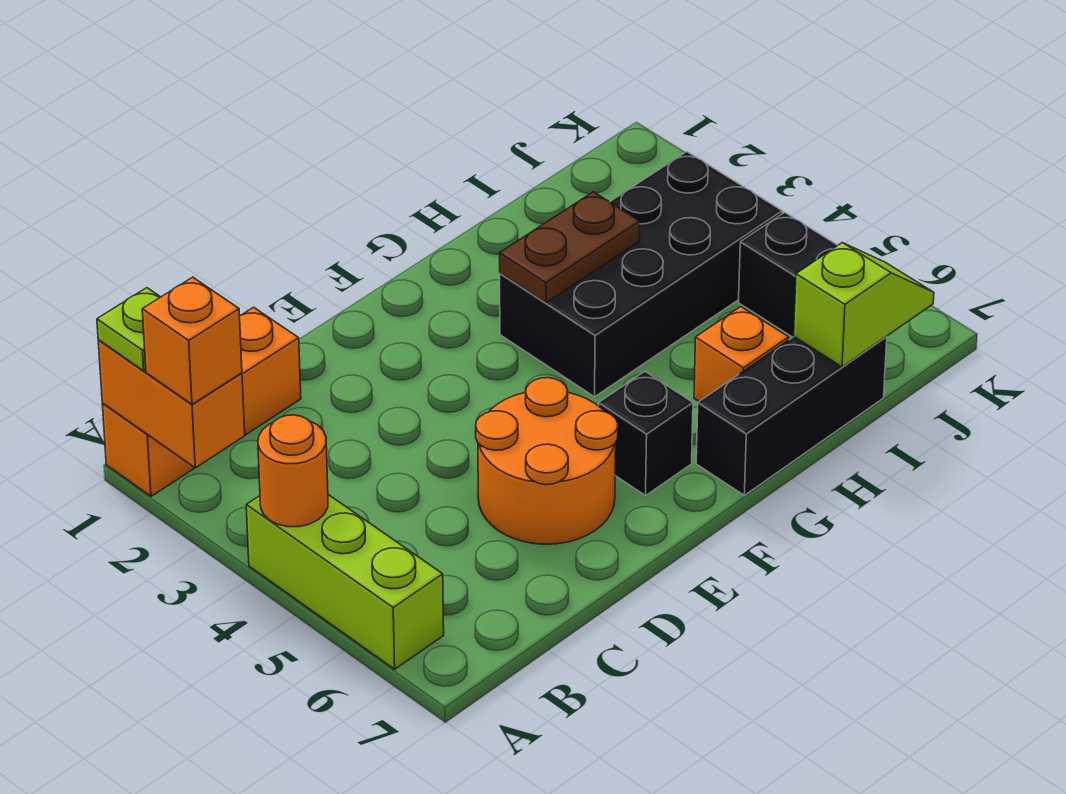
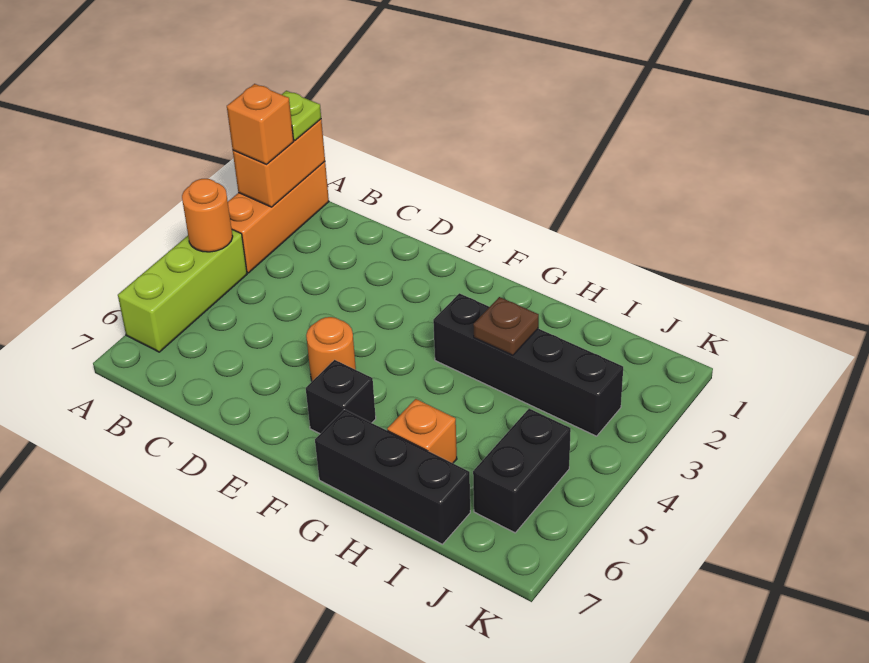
orange 1x3 brick [102,307,301,496] -> orange 1x3 brick turned to [228,162,329,273]
orange 2x2 round brick [476,378,618,544] -> orange 1x1 round brick [306,317,356,381]
black 2x4 brick [500,152,782,397] -> black 1x4 brick [433,293,623,436]
brown 1x2 plate [500,192,640,303] -> brown 1x1 plate [473,297,539,355]
lime 1x2 slope [794,243,934,367] -> none

